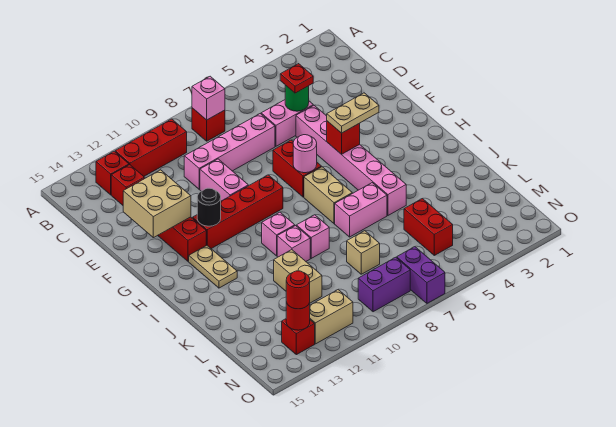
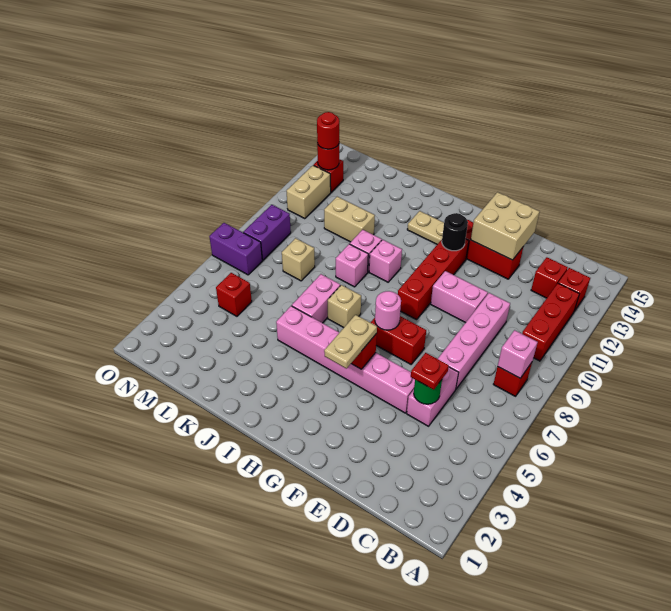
tan 1x2 brick [304,167,352,224] -> tan 1x1 brick [328,285,361,328]
red 1x2 brick [404,199,453,255] -> red 1x1 brick [216,273,252,316]

